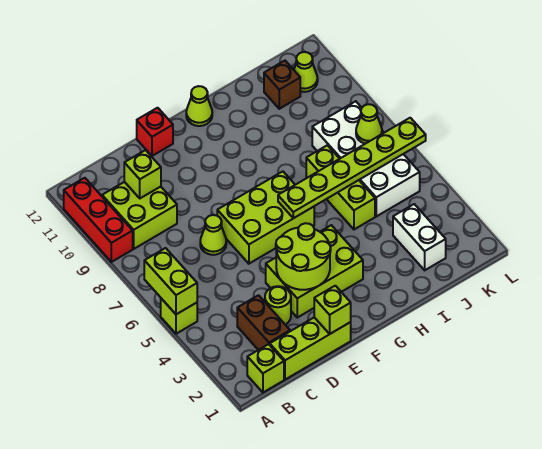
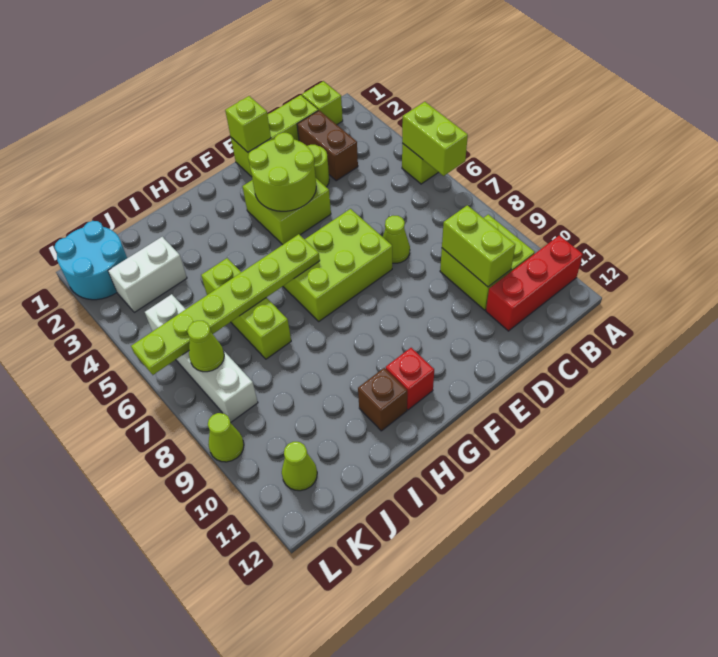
red 1x3 brick [64,178,133,262] -> red 1x3 brick turned to [486,235,583,331]
lime 1x1 brick [124,150,161,198] -> lime 1x2 brick [442,205,515,287]
lime 2x3 brick [266,225,363,318] -> lime 2x2 brick [242,179,331,245]
red 1x1 brick [137,108,173,156] -> red 1x1 brick moved to [386,348,434,410]
lime 1x1 cone [186,86,212,126] -> lime 1x1 cone moved to [208,413,244,462]
white 1x2 brick [393,204,446,270] -> white 1x2 brick turned to [108,237,187,312]
white 2x4 brick [312,101,420,216] -> white 1x4 brick [145,294,258,422]
brown 1x1 brick [264,61,300,109] -> brown 1x1 brick moved to [358,368,407,431]
none -> cyan 2x2 round brick [55,221,127,300]

